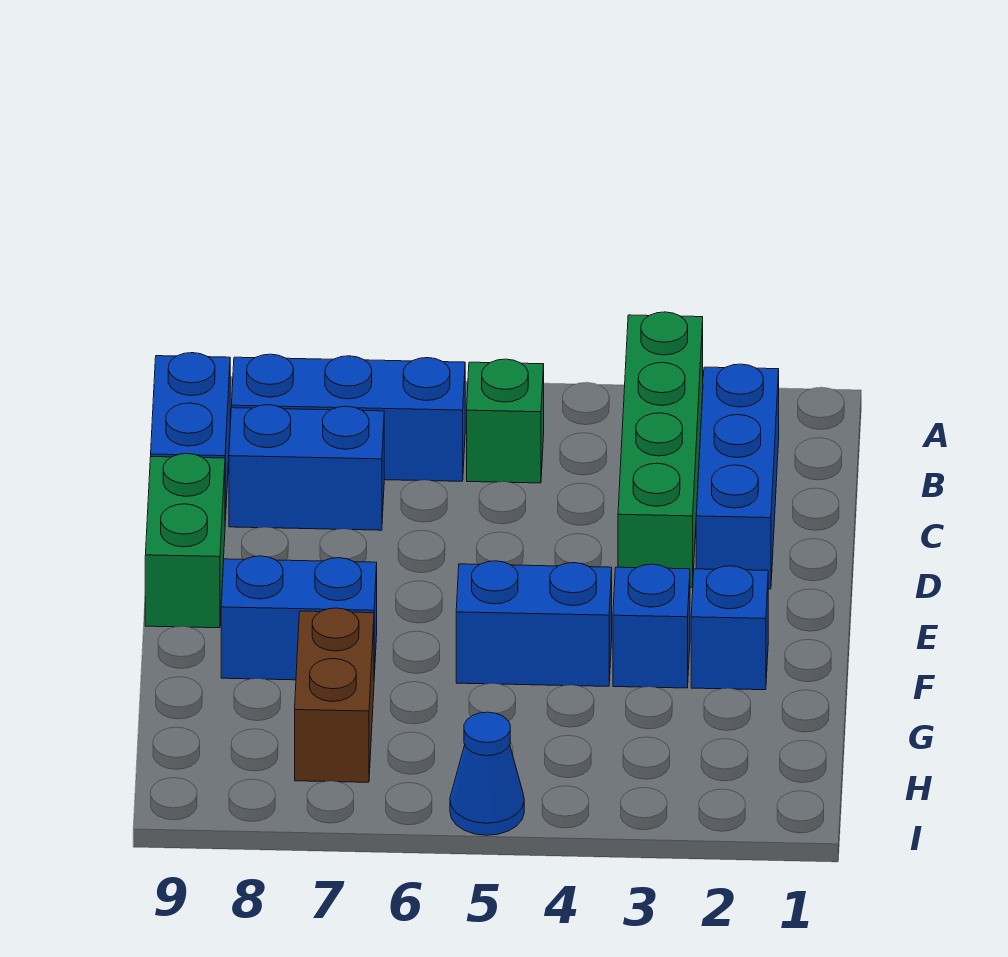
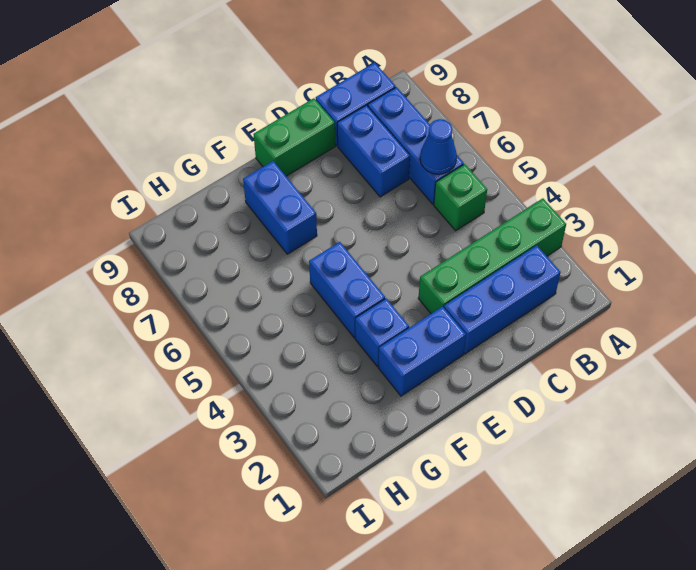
blue 1x1 brick [691,566,768,690] -> blue 1x2 brick [378,306,466,396]
brown 1x2 brick [295,608,374,782] -> none
blue 1x1 cone [450,712,524,835] -> blue 1x1 cone moved to [420,119,457,174]

